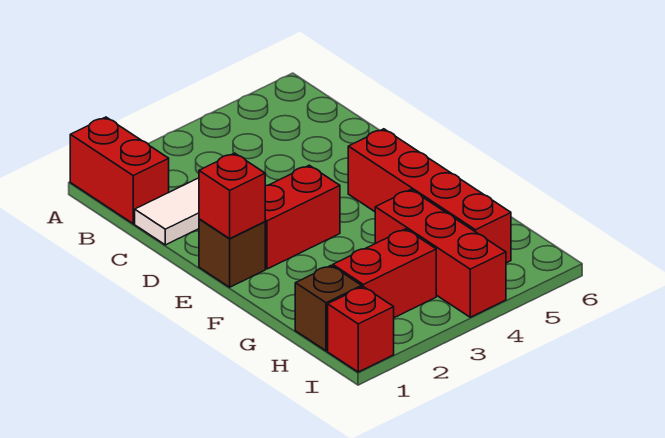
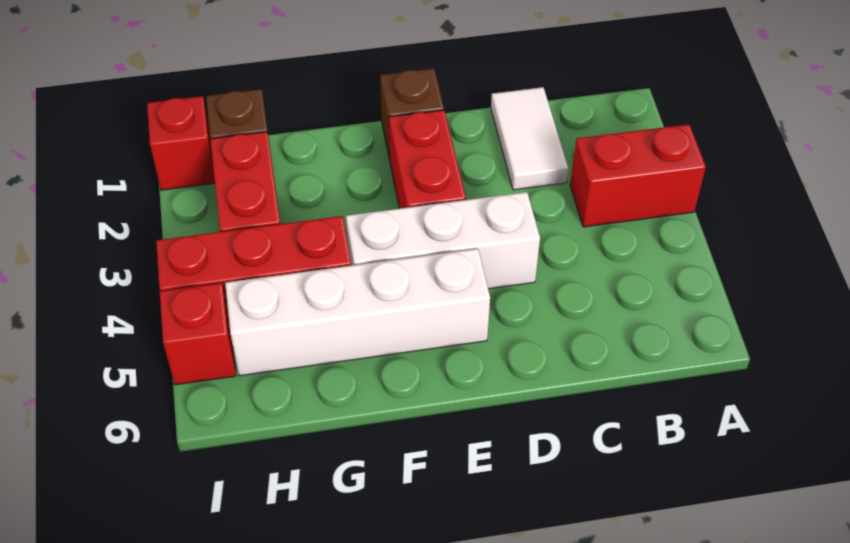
red 1x2 brick [70,117,169,224] -> red 1x2 brick moved to [570,124,706,227]
none -> white 1x3 brick [346,192,540,289]
red 1x1 brick [199,153,265,238] -> red 1x1 brick moved to [160,283,236,385]
red 1x4 brick [348,129,511,263] -> white 1x4 brick [225,249,490,376]

